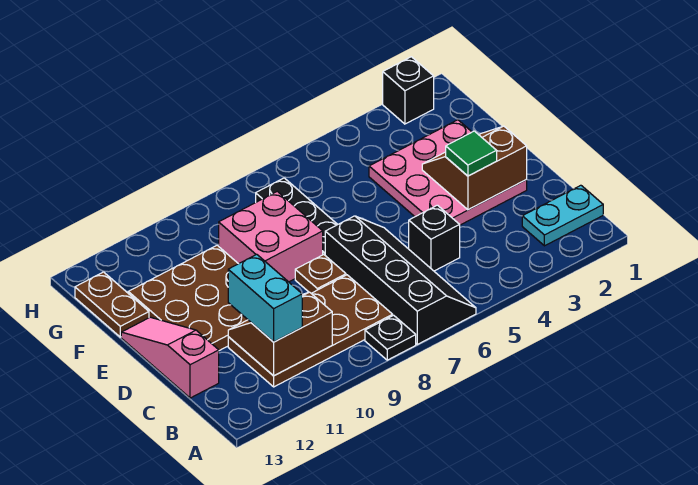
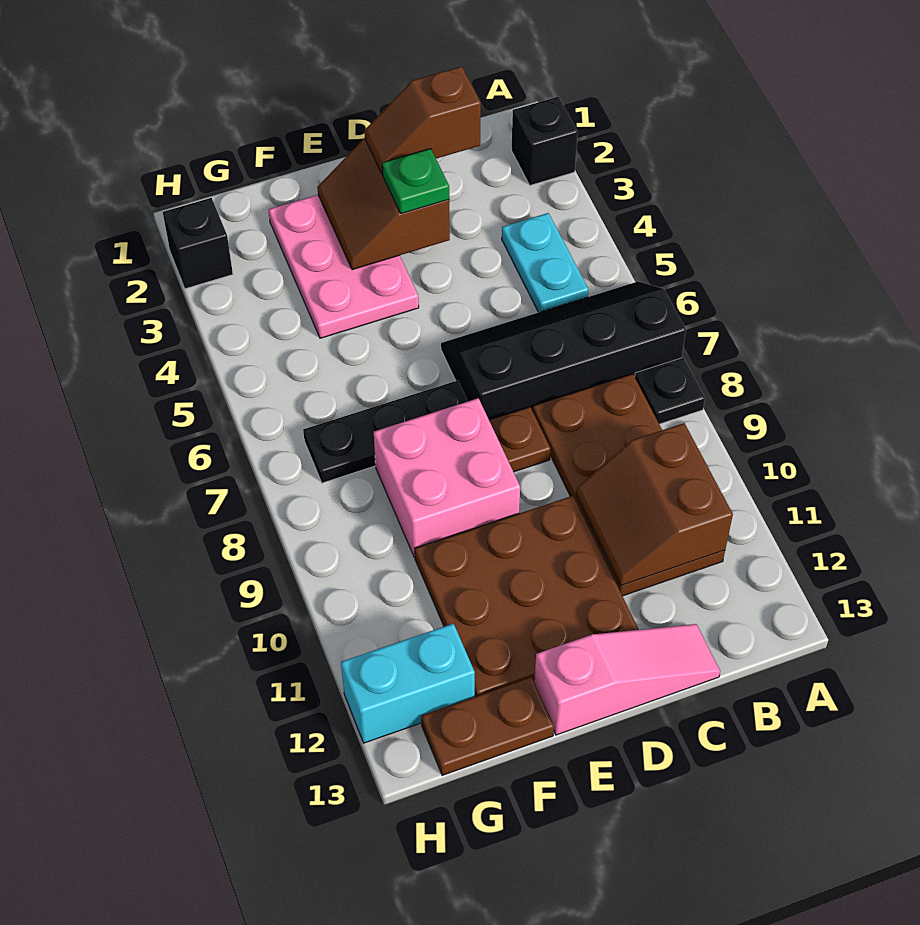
cyan 1x2 plate [522,185,603,246] -> cyan 1x2 plate moved to [502,213,589,312]
cyan 1x2 brick [228,254,302,342] -> cyan 1x2 brick moved to [341,624,475,743]
none -> brown 1x2 slope [364,66,481,174]
black 1x1 brick [409,205,460,271] -> black 1x1 brick moved to [511,97,578,185]
pink 1x3 slope [121,317,219,398] -> pink 1x3 slope turned to [534,624,720,735]
pink 3x3 plate [369,120,527,225] -> pink 2x3 plate [268,195,419,338]
green 1x1 tile [446,131,497,176] -> green 1x1 plate [382,149,449,214]

